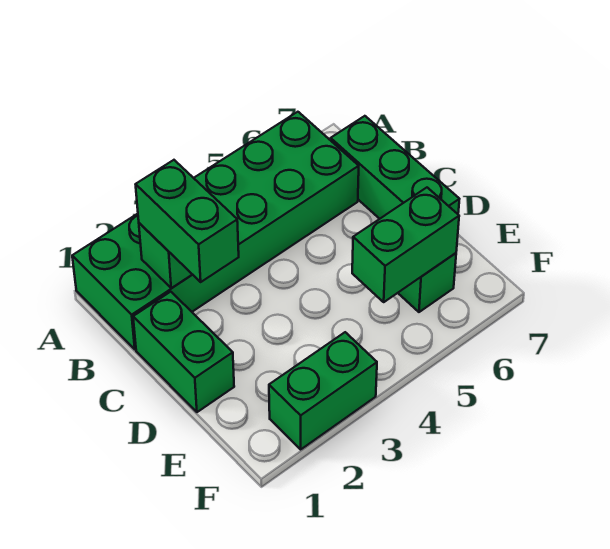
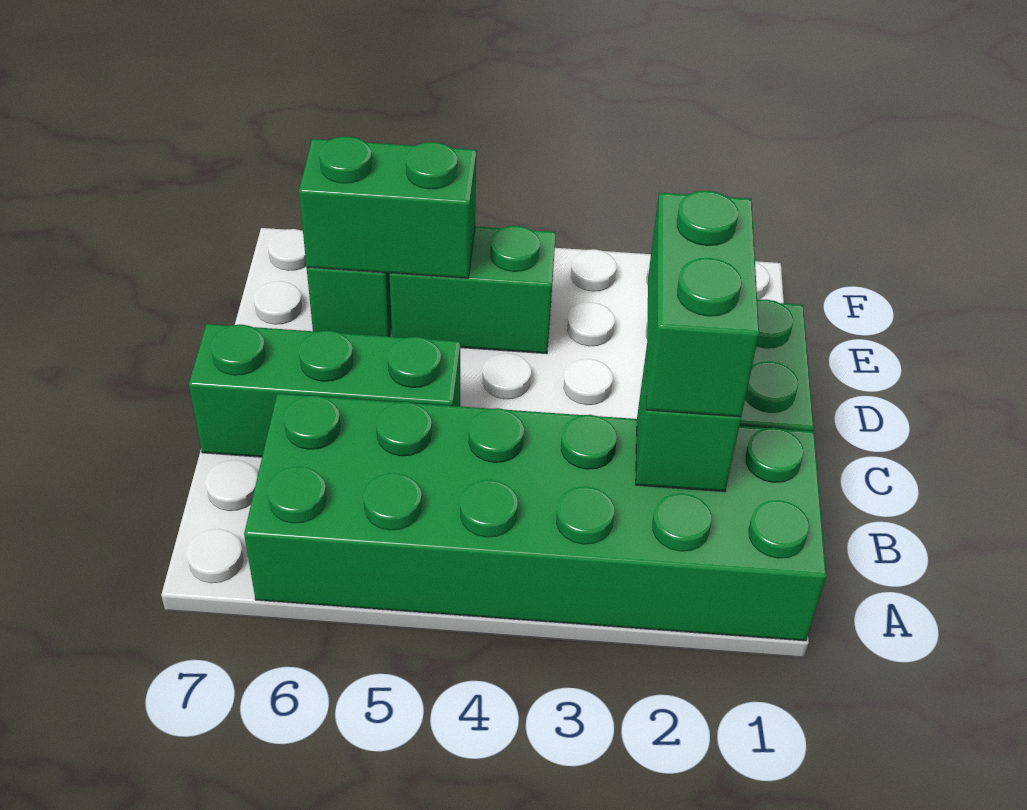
green 1x3 brick [331,116,459,219] -> green 1x3 brick turned to [189,324,460,457]
green 1x2 brick [269,332,377,449] -> green 1x2 brick moved to [389,226,556,354]

